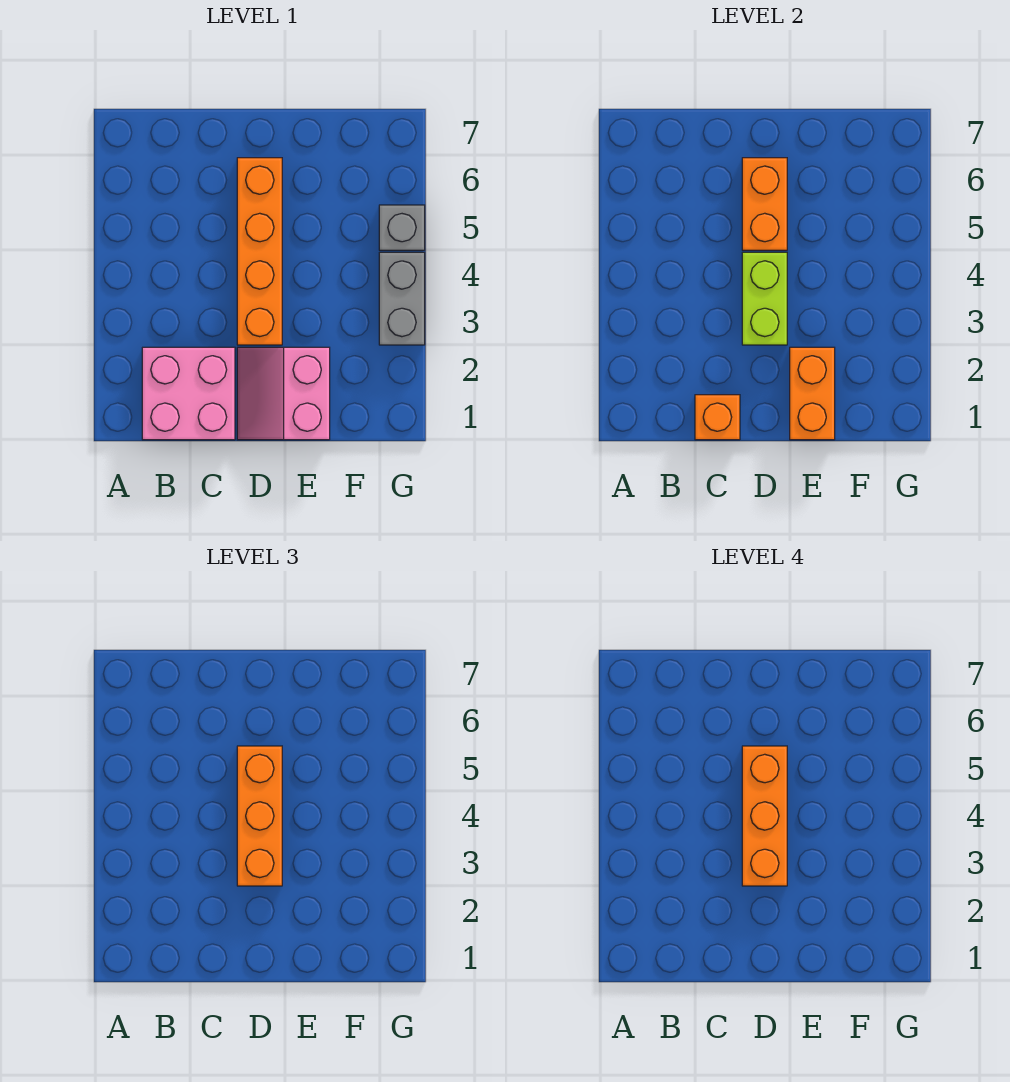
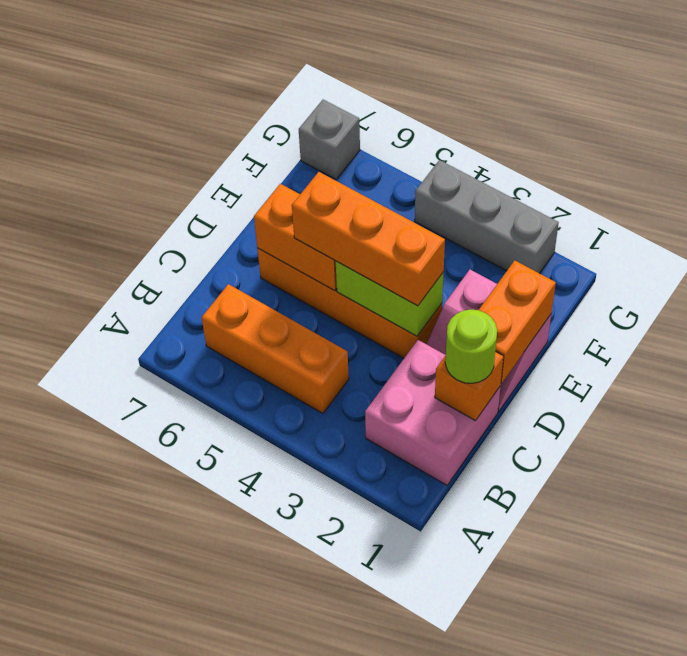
none -> lime 1x1 round brick [445,309,497,383]
orange 1x3 brick [742,746,787,886] -> orange 1x3 brick moved to [202,284,349,413]
orange 1x2 brick [790,347,835,440] -> orange 1x2 brick turned to [479,261,556,383]
grey 1x2 brick [379,252,425,345] -> grey 1x3 brick [415,160,559,274]
grey 1x1 brick [379,205,425,250] -> grey 1x1 brick moved to [299,100,360,179]

